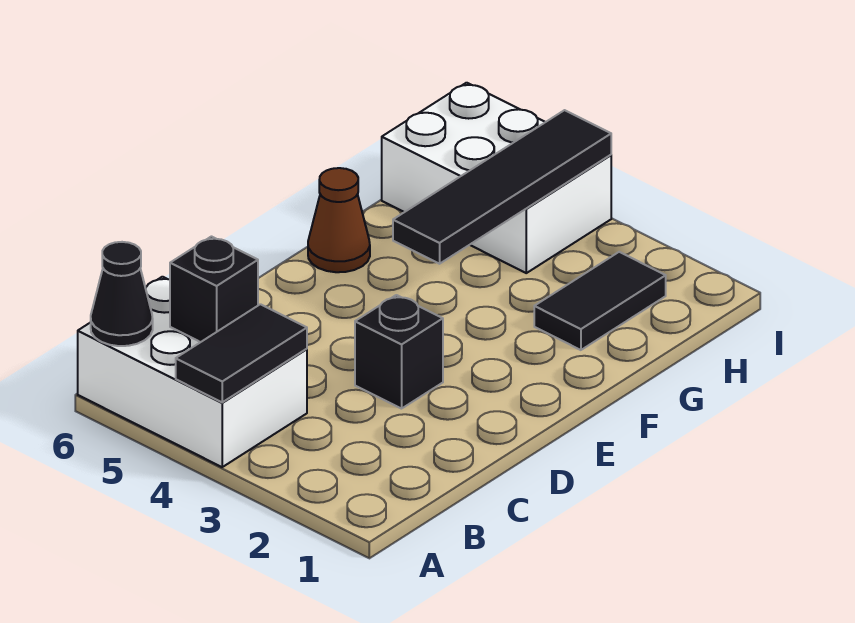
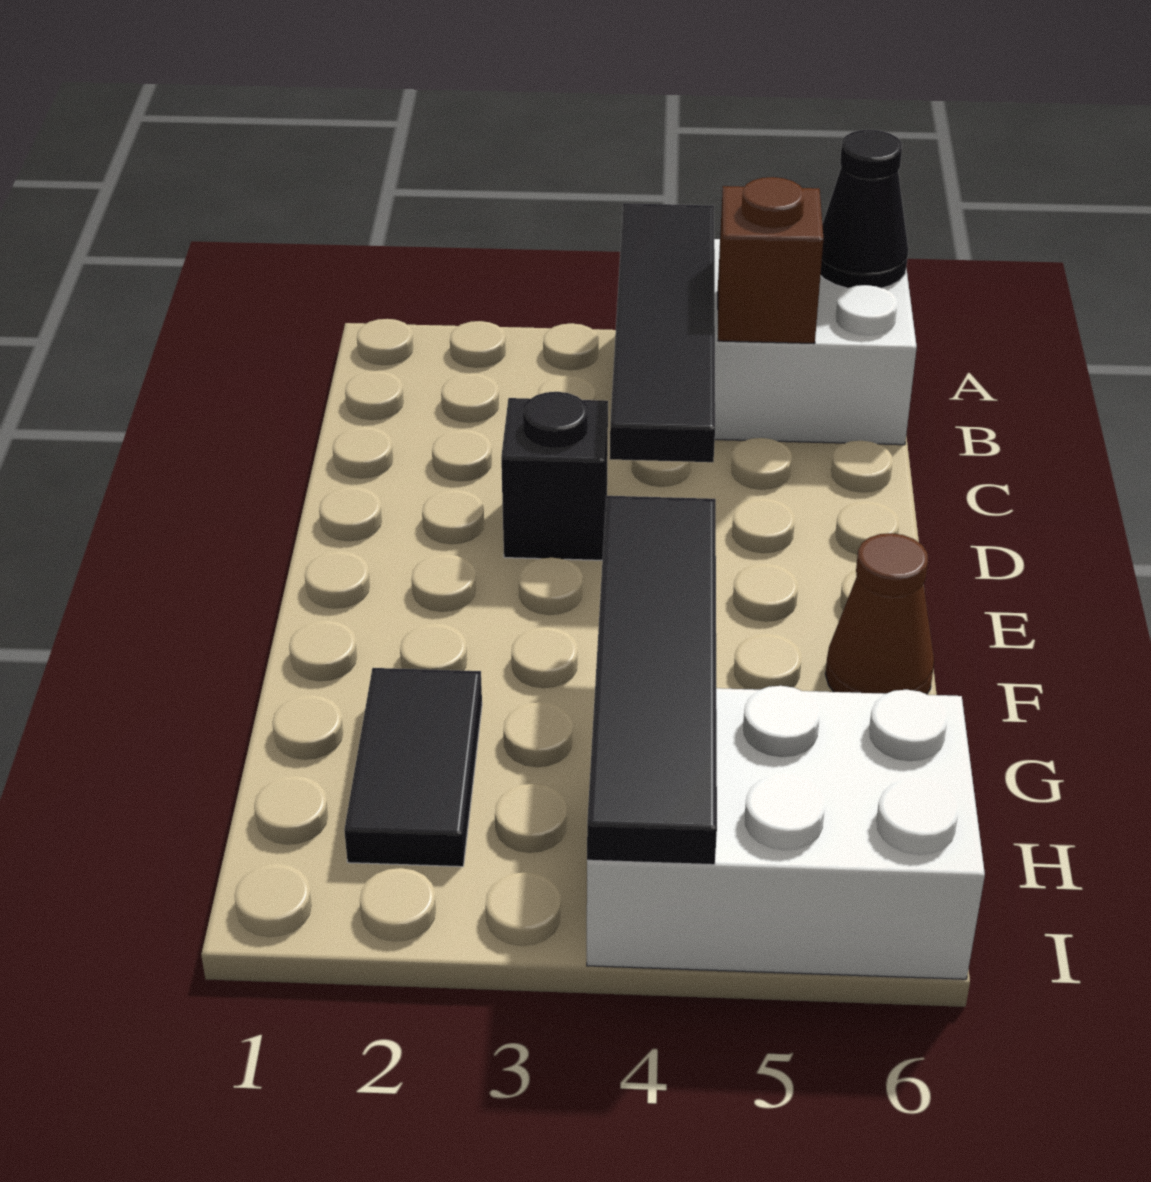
black 1x2 tile [176,304,307,402] -> black 1x4 tile [610,203,715,462]
black 1x1 brick [170,237,258,342] -> brown 1x1 brick [718,177,824,344]

